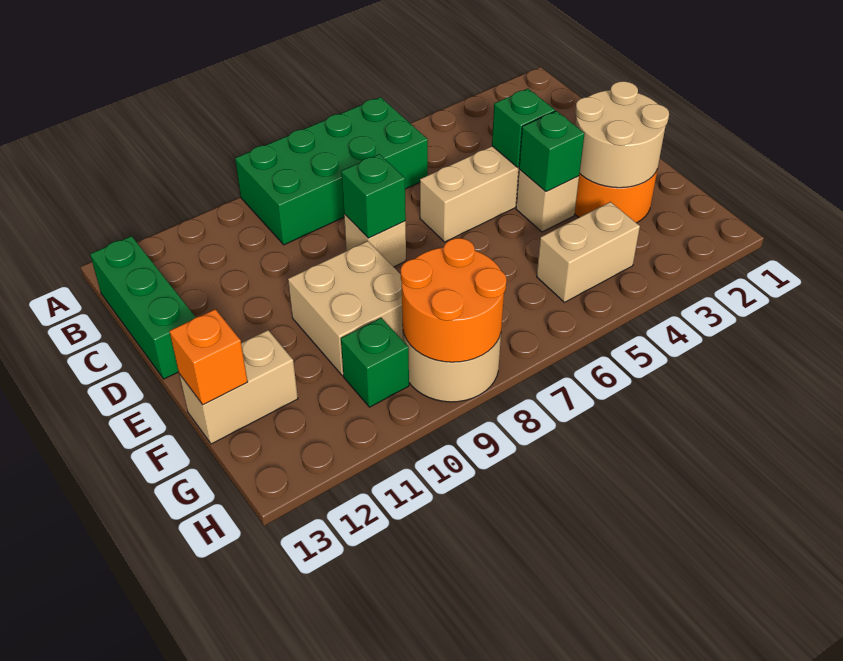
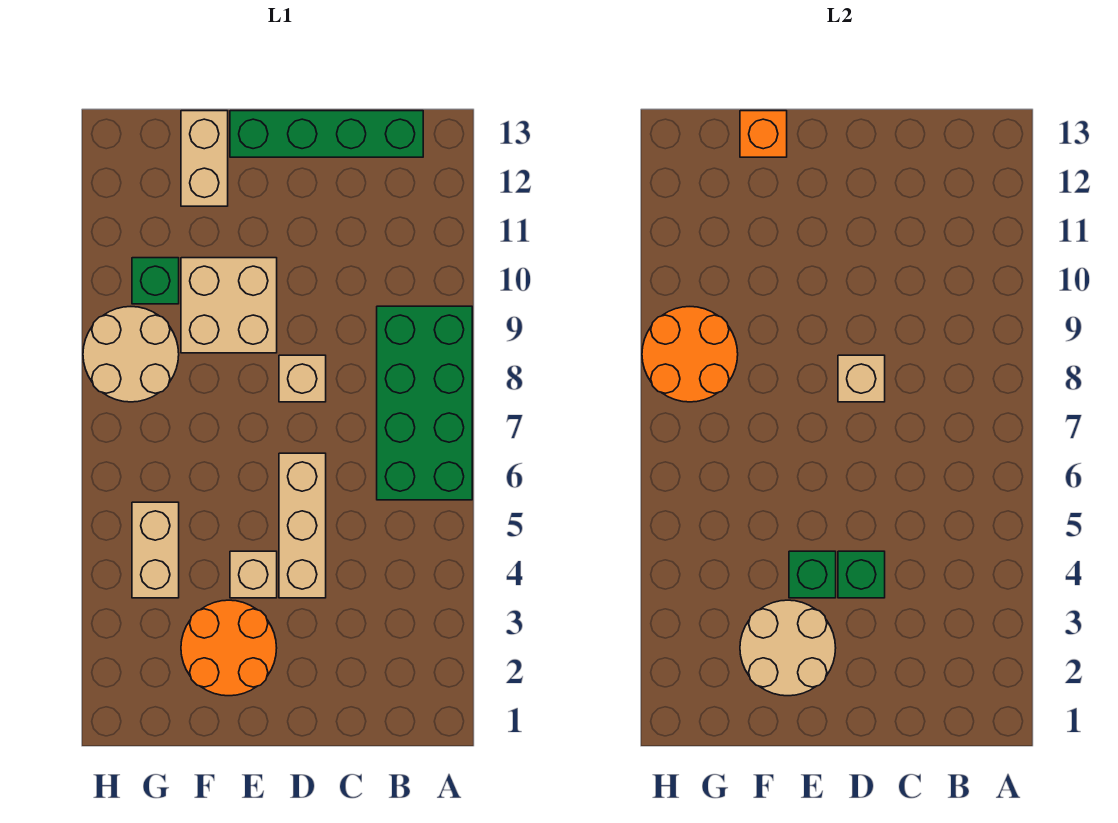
green 1x3 brick [90,236,196,379] -> green 1x4 brick [230,111,423,157]
green 1x1 brick [341,154,406,238] -> tan 1x1 brick [838,355,885,402]

